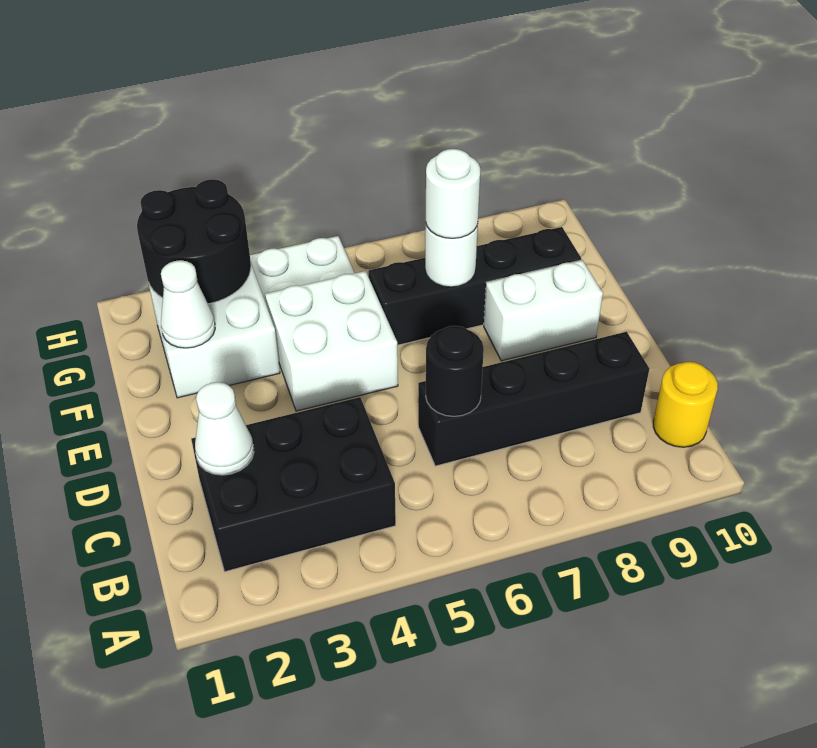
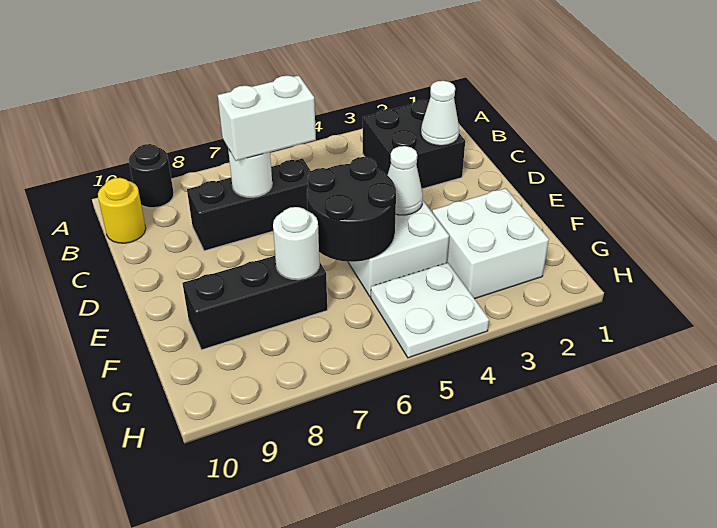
black 2x3 brick [191,397,396,572] -> black 2x2 brick [363,100,465,189]
black 1x4 brick [418,332,649,466] -> black 1x3 brick [187,159,311,251]
black 1x1 round brick [426,326,484,416] -> black 1x1 round brick moved to [129,144,174,208]
white 1x2 brick [484,260,603,361] -> white 1x2 brick moved to [218,75,316,161]
white 1x1 cone [161,260,215,348] -> white 1x1 cone moved to [388,146,423,215]
black 1x4 brick [368,227,581,345] -> black 1x3 brick [183,256,327,350]
white 1x1 round brick [426,149,480,238] -> white 1x1 round brick moved to [228,149,272,197]
black 2x2 round brick [137,179,251,304] -> black 2x2 round brick moved to [307,157,396,262]

